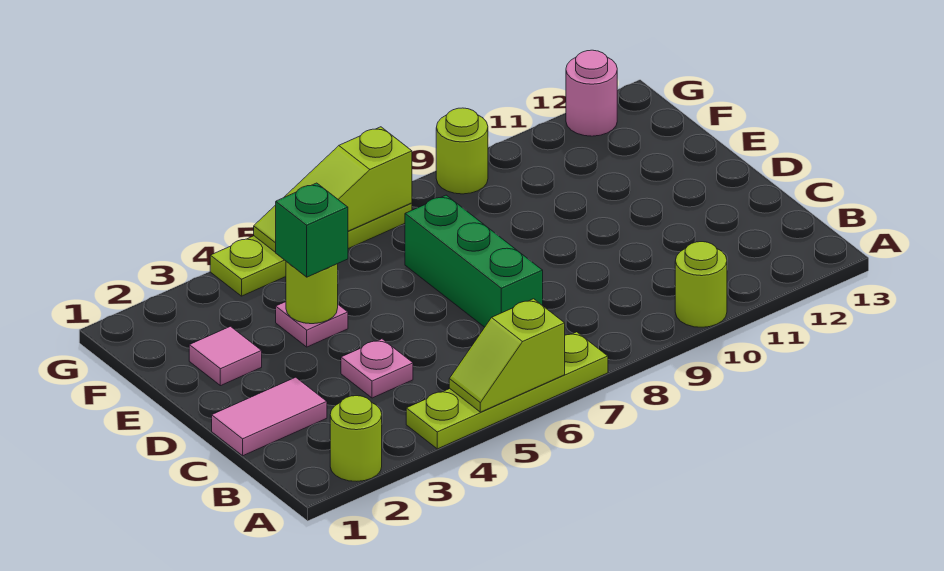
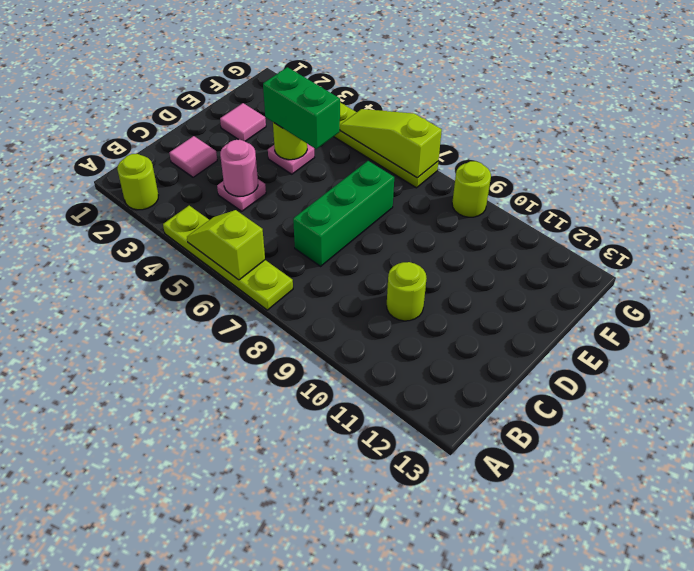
lime 1x1 round brick [675,242,727,327] -> lime 1x1 round brick moved to [387,262,426,321]
pink 1x2 tile [212,377,327,456] -> pink 1x1 tile [169,136,217,177]
green 1x1 brick [276,183,348,277] -> green 1x2 brick [263,67,340,149]
pink 1x1 round brick [566,50,617,136] -> pink 1x1 round brick moved to [220,140,258,196]

